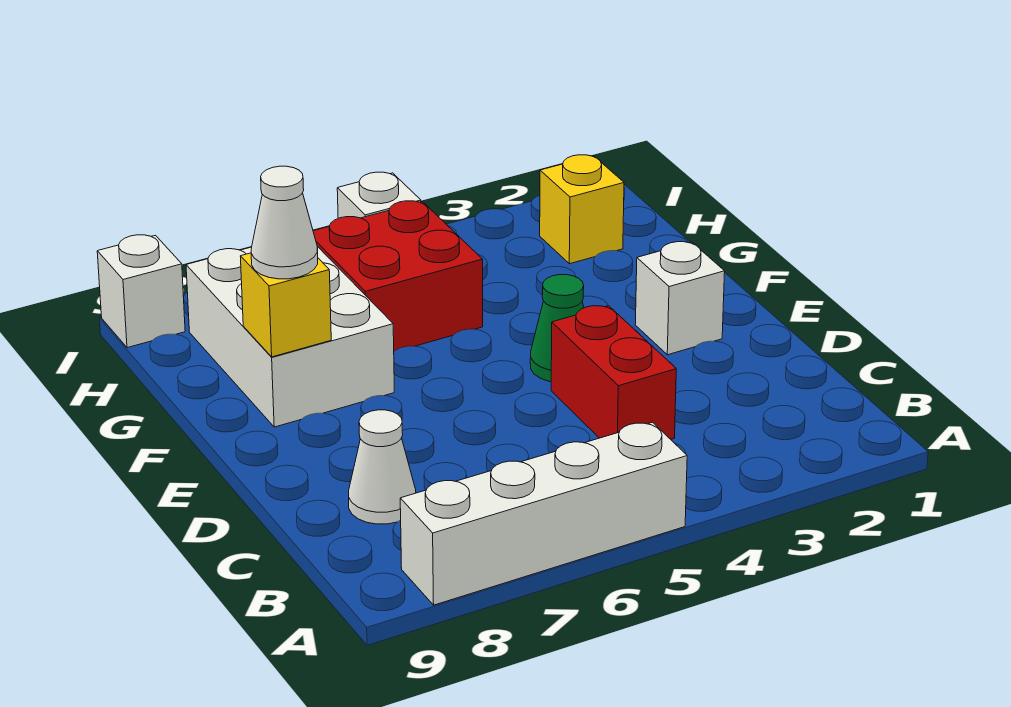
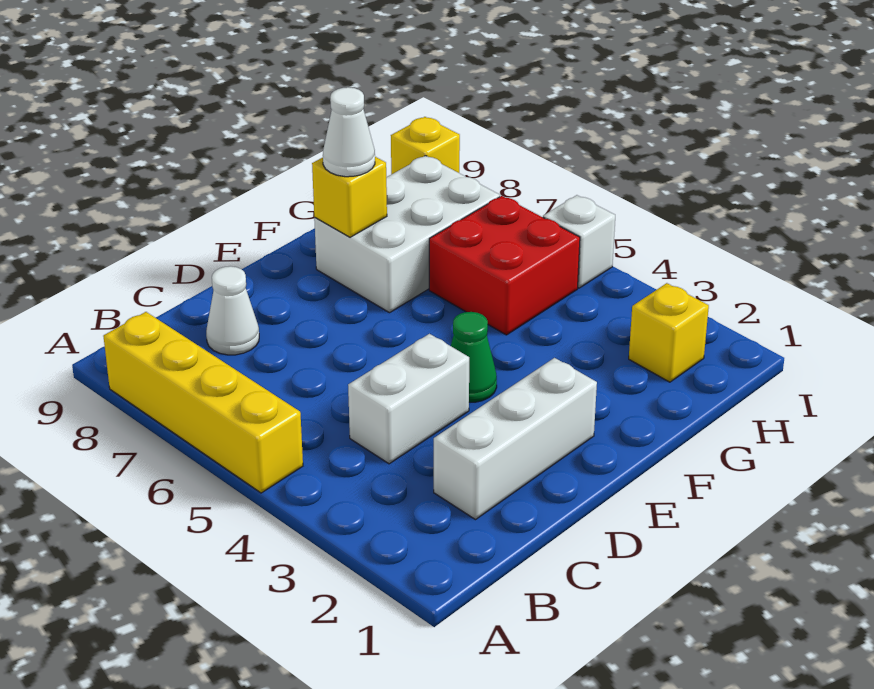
white 1x4 brick [400,422,687,605] -> yellow 1x4 brick [103,312,303,493]
red 1x2 brick [551,306,676,439] -> white 1x2 brick [348,334,469,464]
white 1x1 brick [635,242,725,355] -> white 1x3 brick [434,358,597,520]
white 1x1 brick [97,235,185,348] -> yellow 1x1 brick [391,117,460,174]

